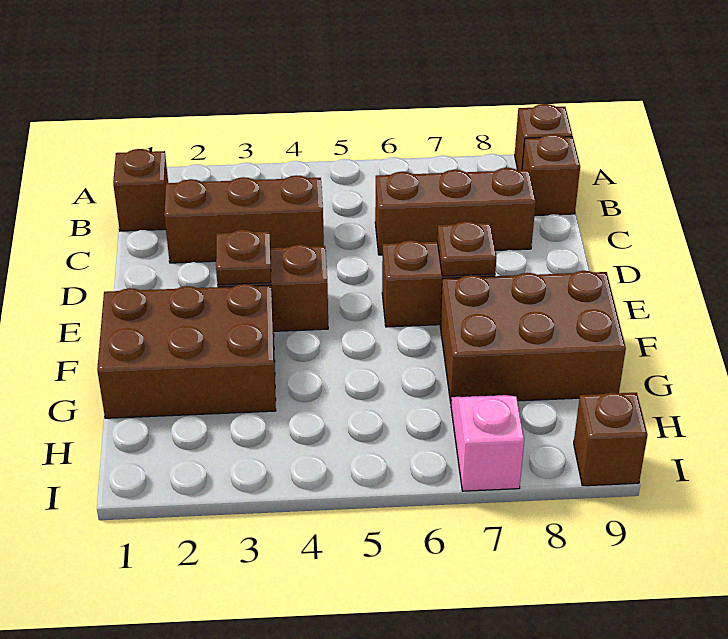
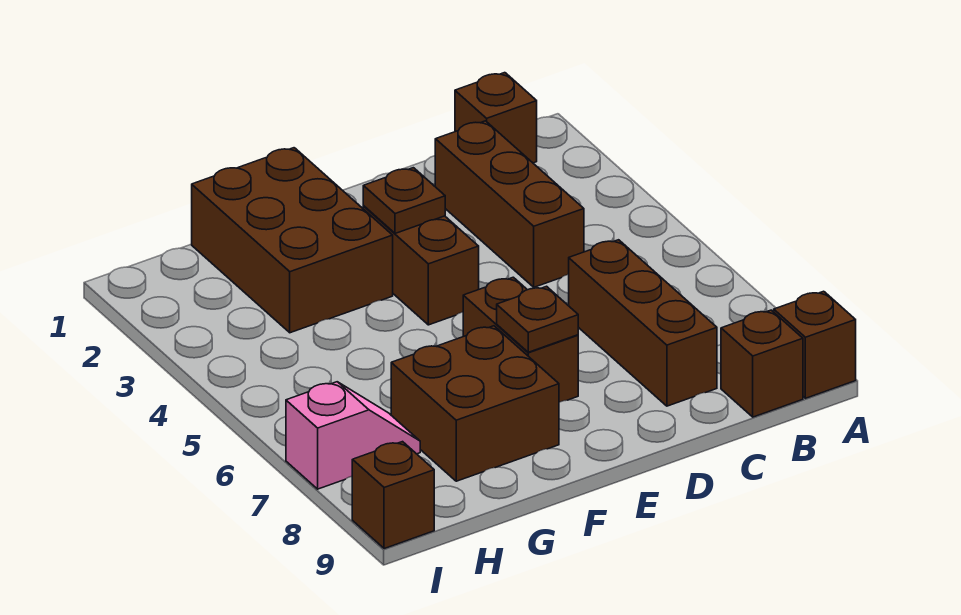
brown 2x3 brick [440,271,626,403] -> brown 2x2 brick [391,326,559,481]

